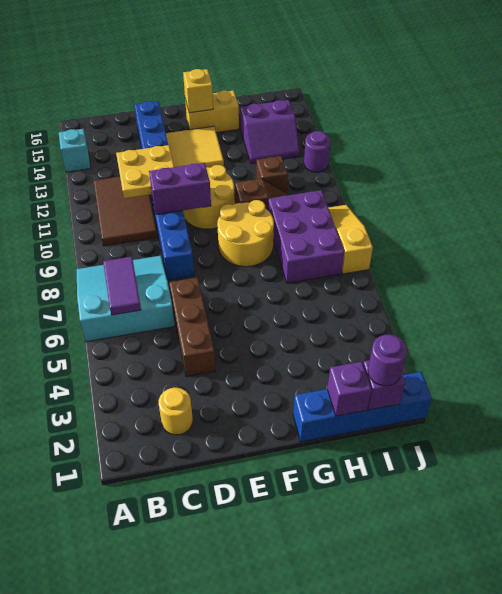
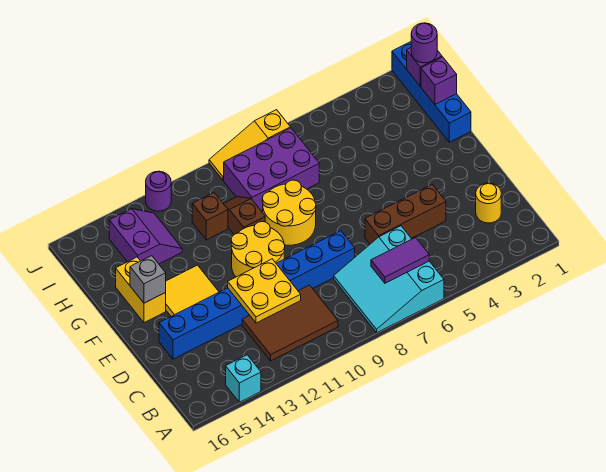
purple 1x2 brick [149,163,211,214] -> none
yellow 1x1 brick [183,69,213,113] -> grey 1x1 brick [130,256,166,303]

